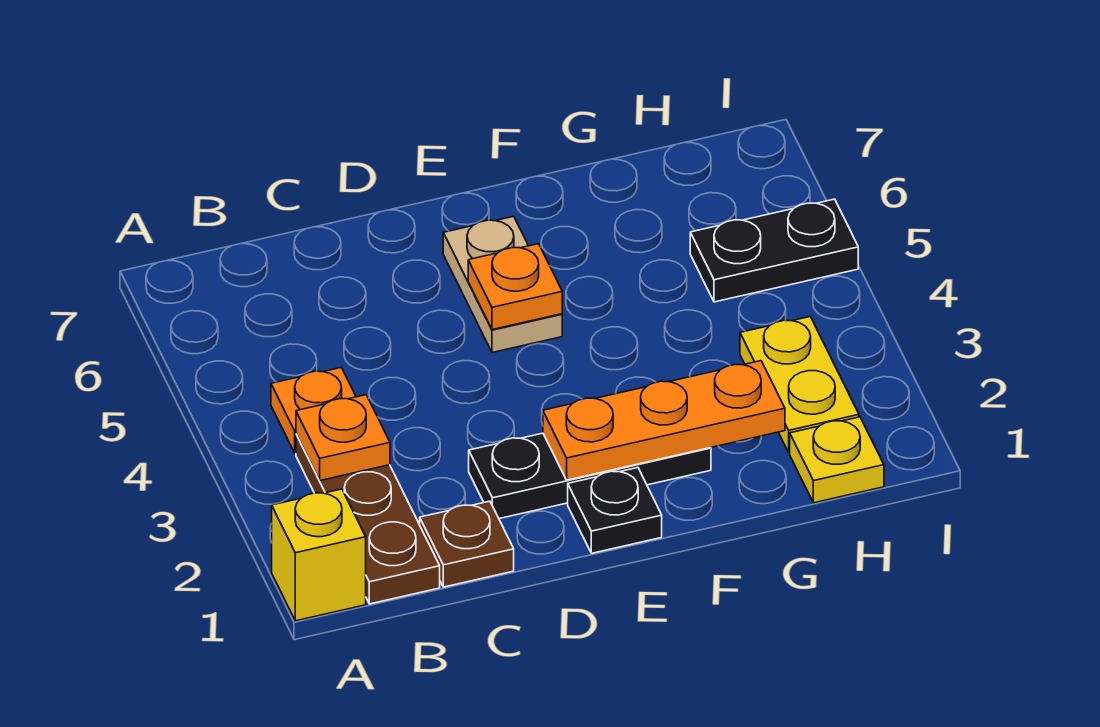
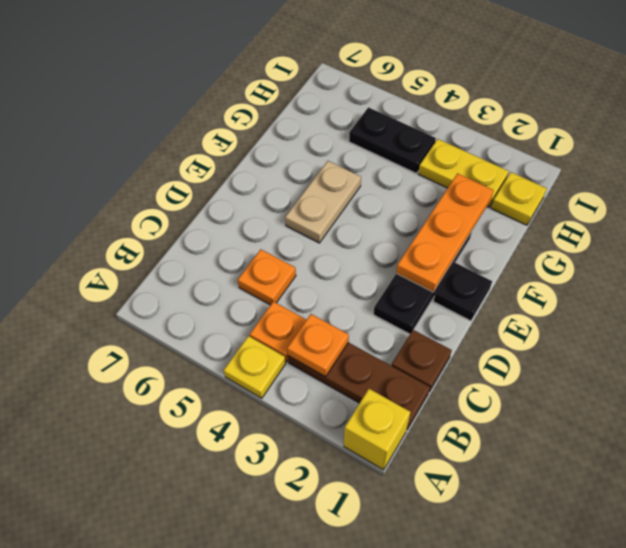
none -> yellow 1x1 plate [224,336,286,398]
tan 1x2 plate [443,216,562,353] -> tan 1x2 plate turned to [285,161,361,243]
orange 1x1 plate [468,244,562,330] -> orange 1x1 plate moved to [238,250,296,305]
black 1x2 plate [690,199,858,302] -> black 1x2 plate turned to [349,107,436,173]

